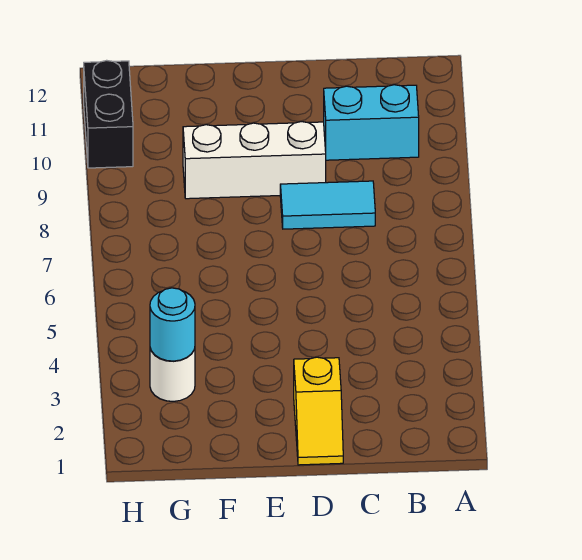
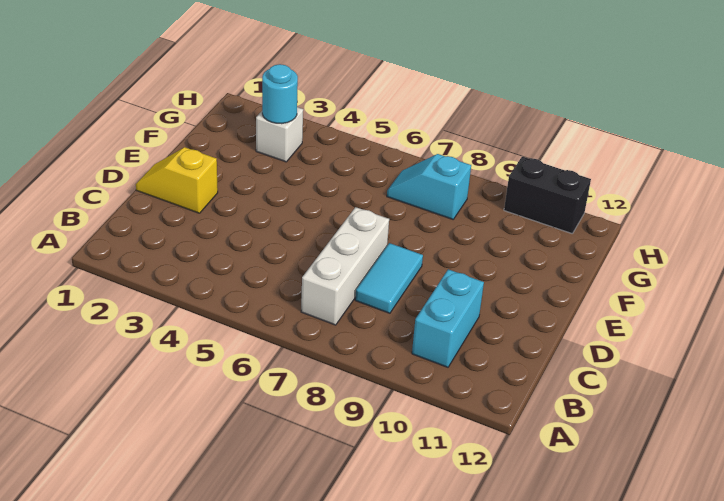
white 1x3 brick [183,122,326,199] -> white 1x3 brick moved to [301,207,389,325]
white 1x1 round brick [150,348,195,401] -> white 1x1 brick [256,107,303,162]
none -> cyan 1x2 slope [387,154,471,219]

